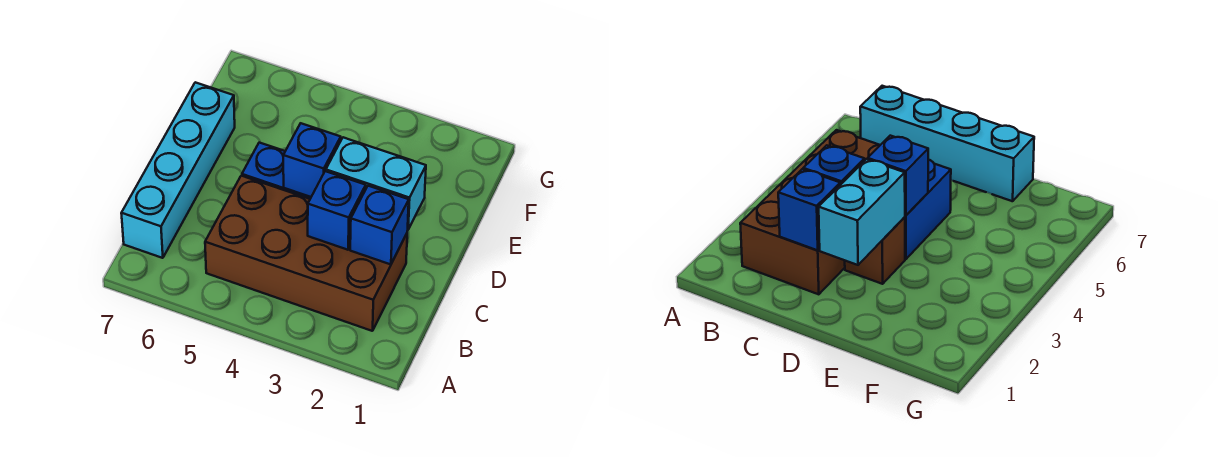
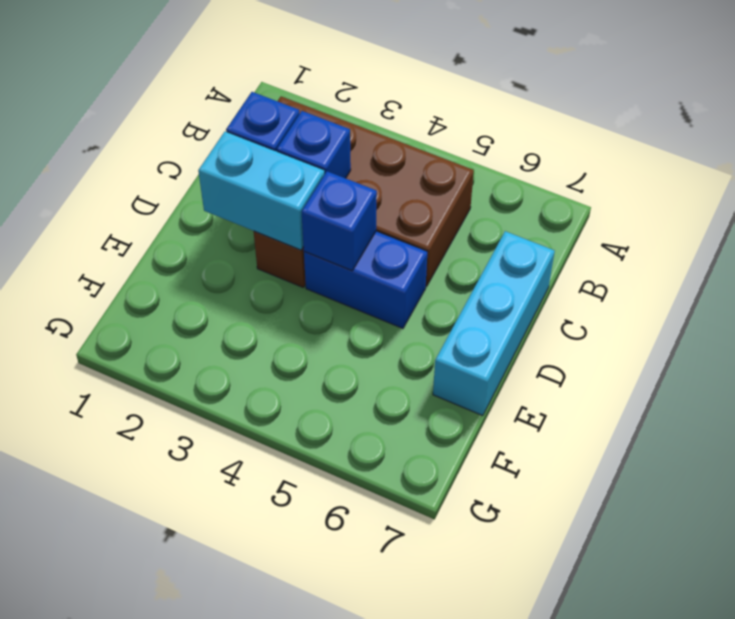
cyan 1x4 brick [121,82,235,258] -> cyan 1x3 brick [433,231,555,416]

